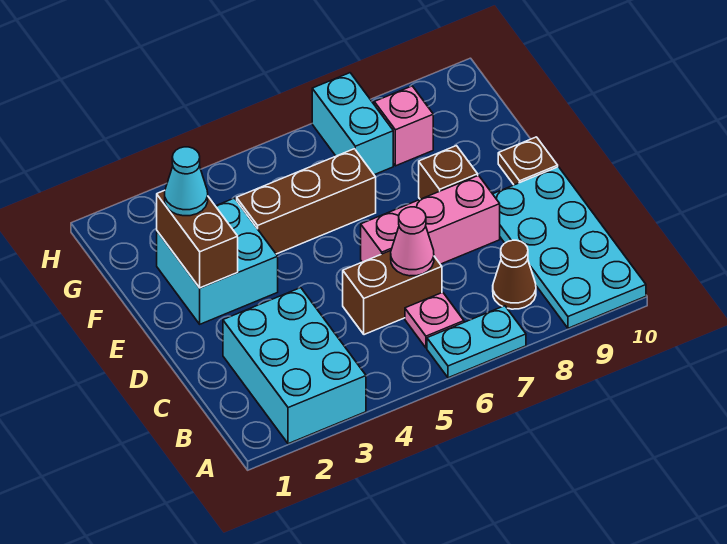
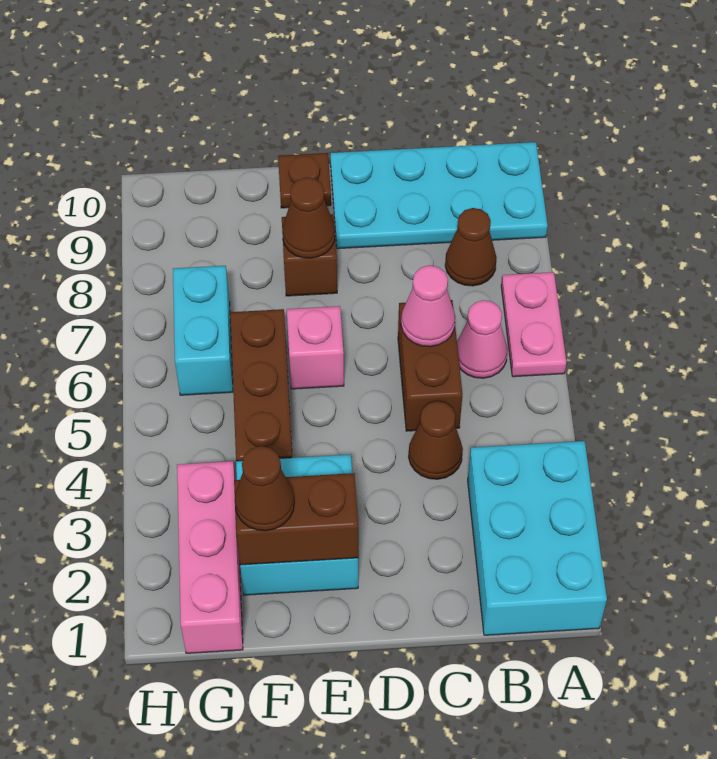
cyan 2x3 brick [223,288,366,444] -> cyan 2x3 brick turned to [468,441,607,635]
cyan 1x2 plate [427,306,526,378] -> pink 1x2 plate [501,272,566,377]
pink 1x1 plate [405,292,464,348] -> pink 1x1 cone [457,300,508,378]
none -> brown 1x1 cone [409,401,463,479]
pink 1x3 brick [361,175,500,264] -> pink 1x3 brick moved to [177,461,243,653]
none -> brown 1x1 cone [282,177,335,258]
cyan 1x1 cone [165,147,208,216] -> brown 1x1 cone [235,446,294,531]
cyan 1x2 brick [312,73,393,175] -> cyan 1x2 brick turned to [173,266,233,395]
pink 1x1 brick [374,86,433,166] -> pink 1x1 brick moved to [287,306,344,389]

